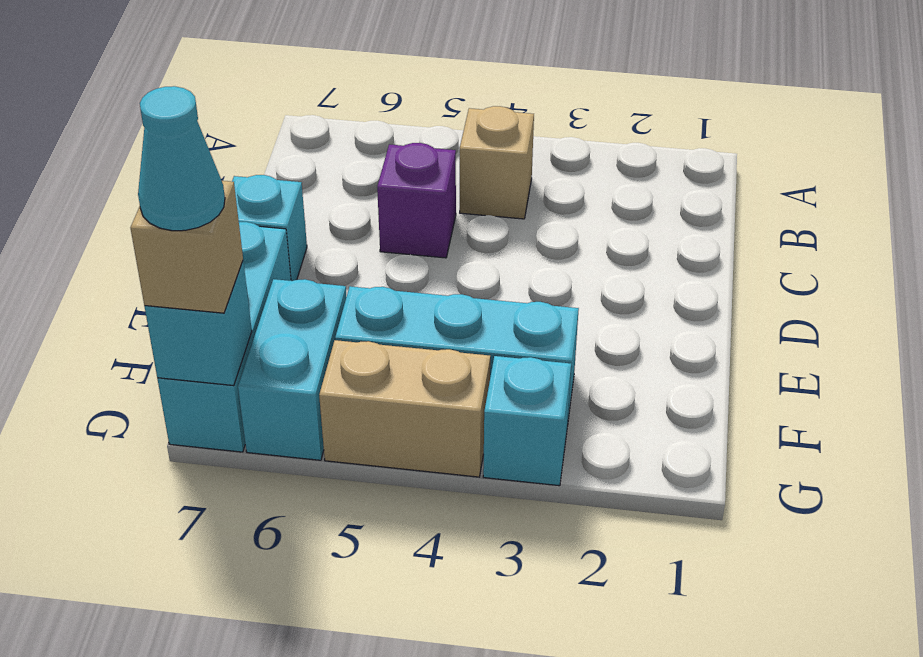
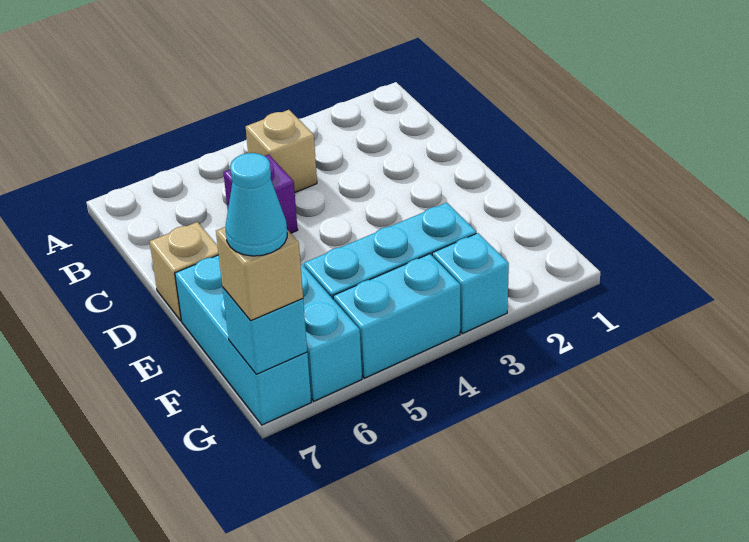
cyan 1x1 brick [232,175,307,281] -> tan 1x1 brick [150,222,219,321]
tan 1x2 brick [319,340,490,477] -> cyan 1x2 brick [333,254,460,378]

